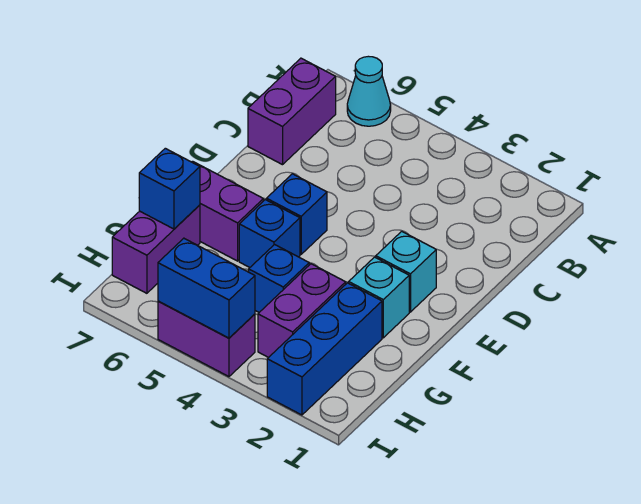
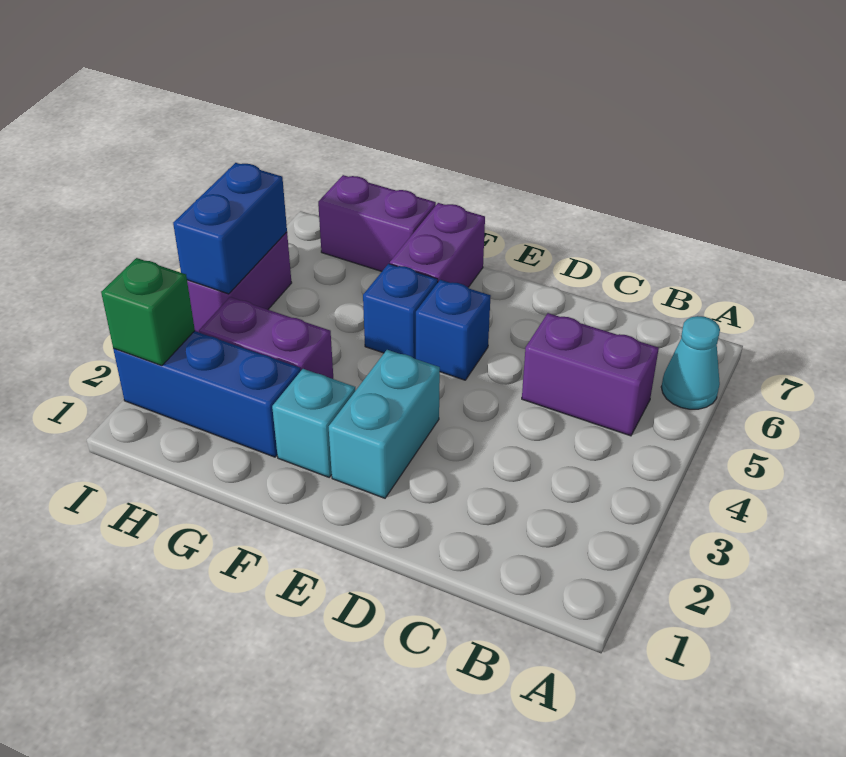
purple 1x2 brick [248,58,336,165] -> purple 1x2 brick moved to [522,313,659,436]
cyan 1x1 brick [376,231,436,312] -> cyan 1x2 brick [329,350,440,498]
blue 1x1 brick [249,245,309,312] -> none
blue 1x1 brick [139,148,200,229] -> none
none -> green 1x1 brick [101,258,195,366]

